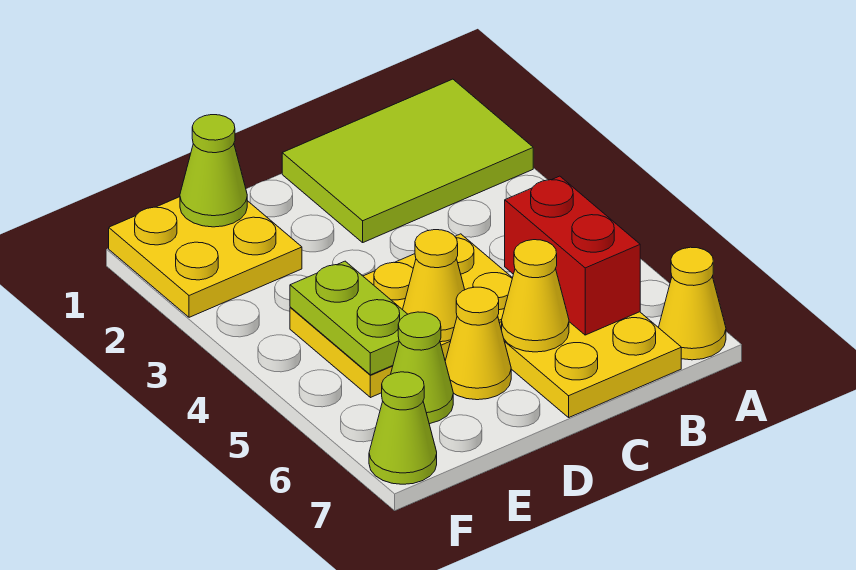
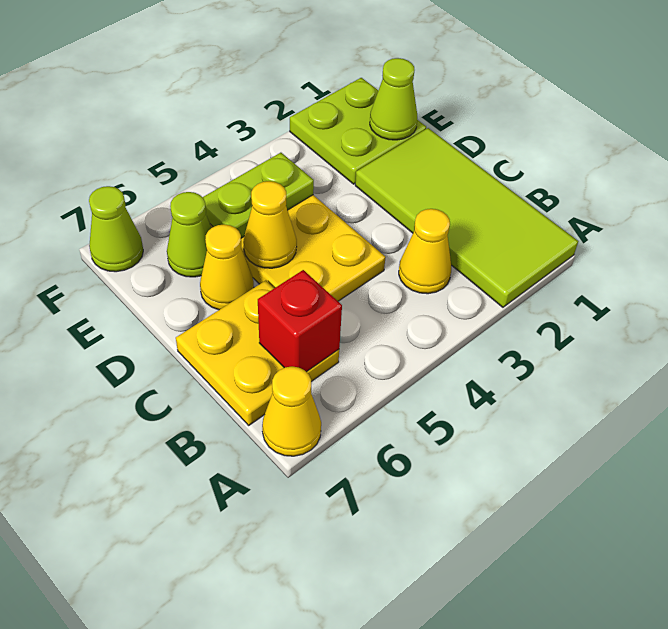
lime 2x3 tile [282,79,533,242] -> lime 2x4 tile [355,128,578,307]
red 1x2 brick [505,176,640,335] -> red 1x1 brick [258,270,342,372]
yellow 1x1 cone [502,240,569,352] -> yellow 1x1 cone moved to [399,209,451,294]
yellow 2x2 plate [109,197,302,317] -> lime 2x2 plate [290,78,426,184]

